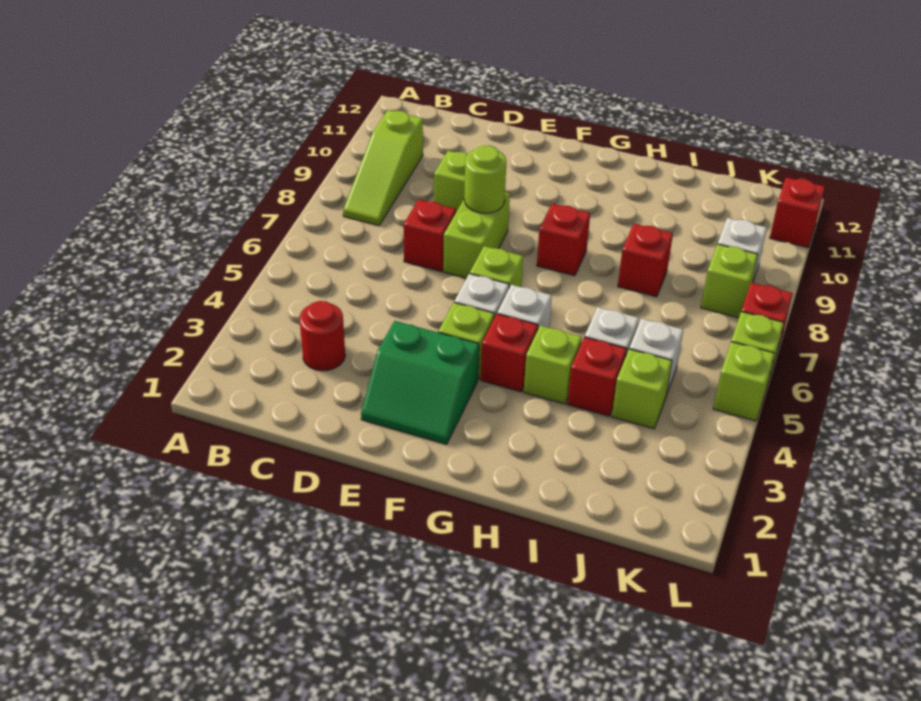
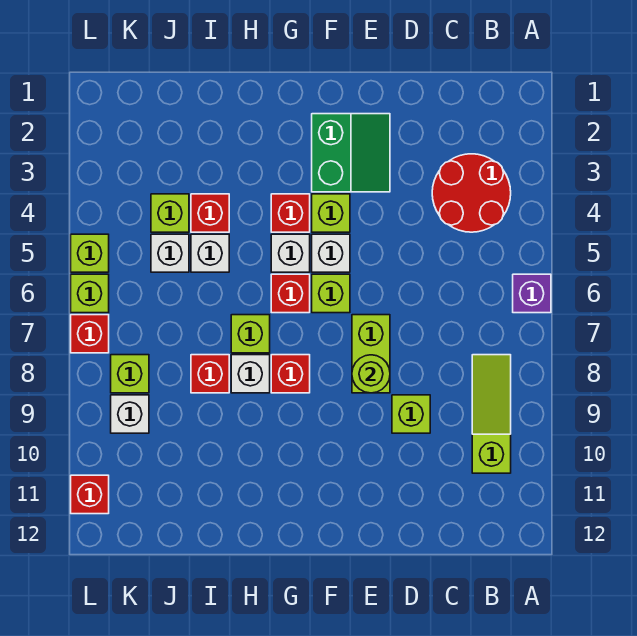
none -> purple 1x1 brick [513,274,551,313]
red 1x1 round brick [299,301,345,371] -> red 2x2 round brick [432,154,511,232]
red 1x1 brick [404,200,456,271] -> red 1x1 brick moved to [271,274,310,313]
green 2x2 slope [361,321,479,444] -> green 2x2 slope turned to [312,114,390,192]
lime 1x1 brick [524,325,582,404] -> lime 1x1 brick moved to [231,315,270,353]
none -> white 1x1 brick [231,355,270,393]

